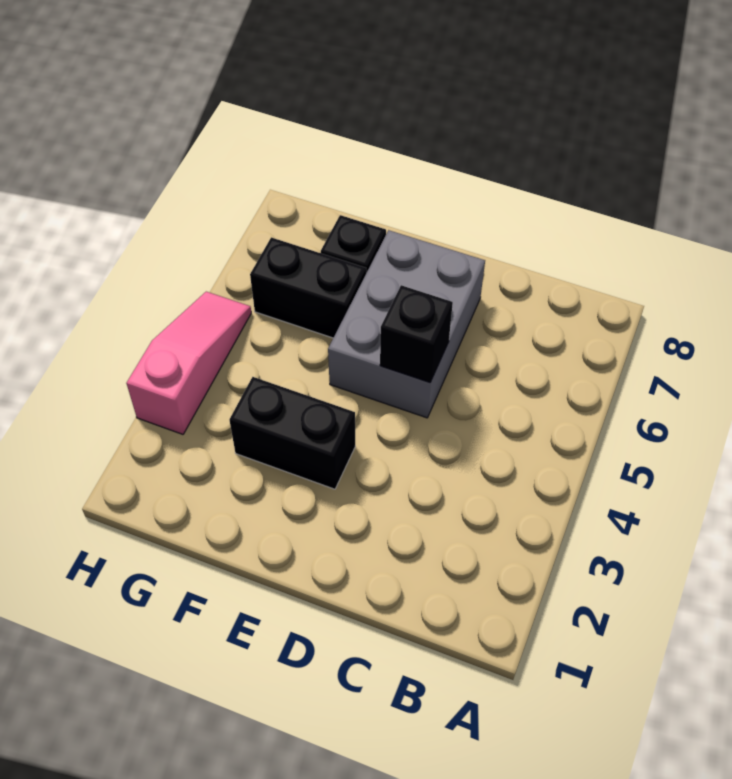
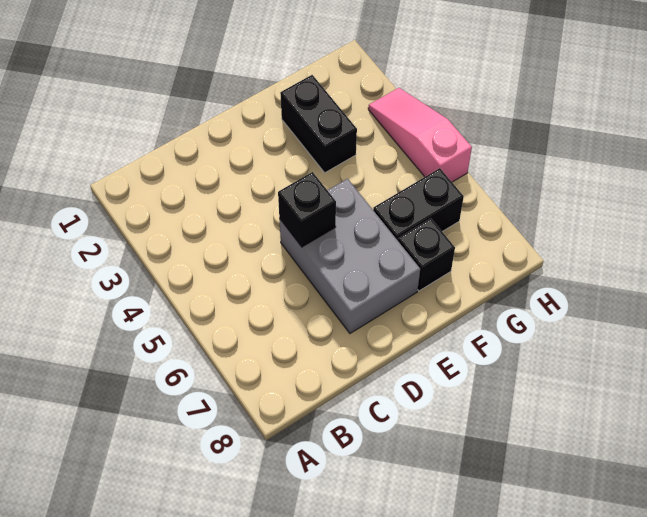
black 1x2 brick [230,377,355,489] -> black 1x2 brick turned to [280,75,357,173]
pink 1x3 slope [126,292,251,434] -> pink 1x3 slope turned to [368,88,472,182]

